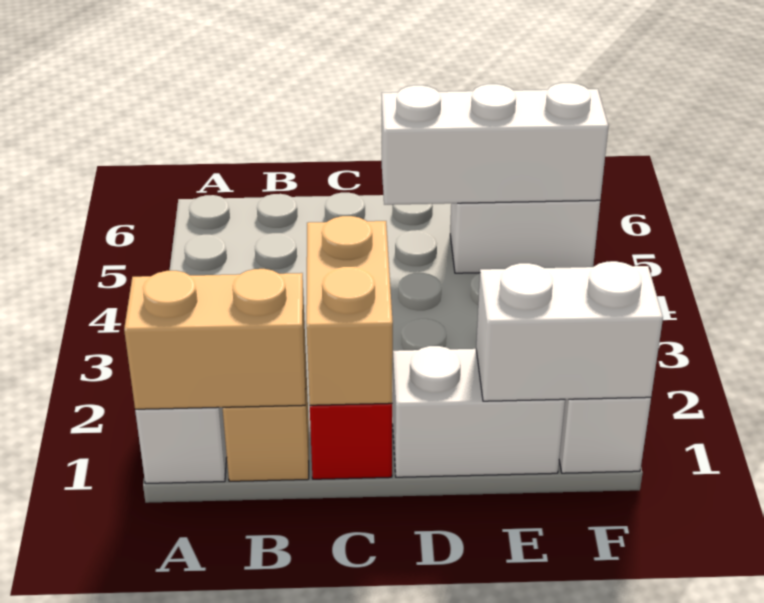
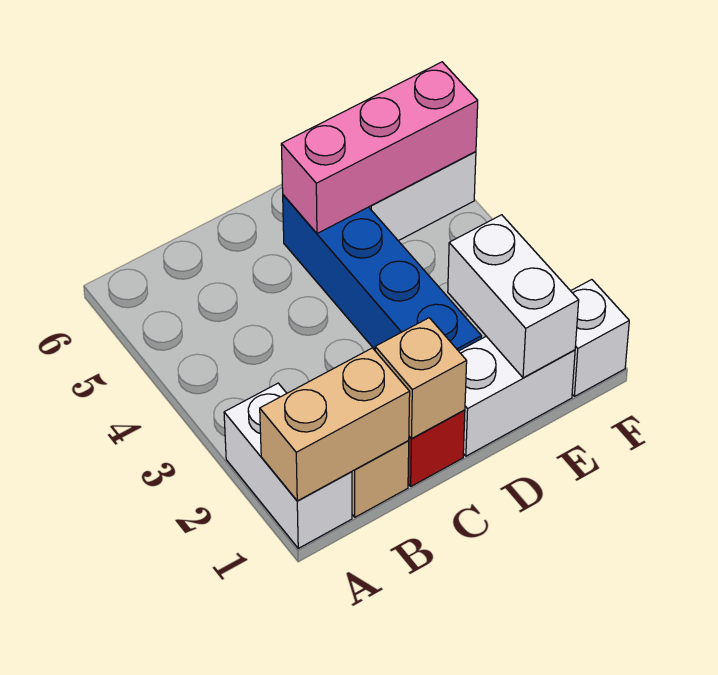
tan 1x2 brick [306,216,393,405] -> tan 1x1 brick [375,318,467,438]
none -> blue 1x4 brick [283,195,481,351]
white 1x3 brick [382,83,608,205] -> pink 1x3 brick [281,62,478,233]
white 1x2 brick [476,261,663,401] -> white 1x2 brick turned to [448,215,579,378]

